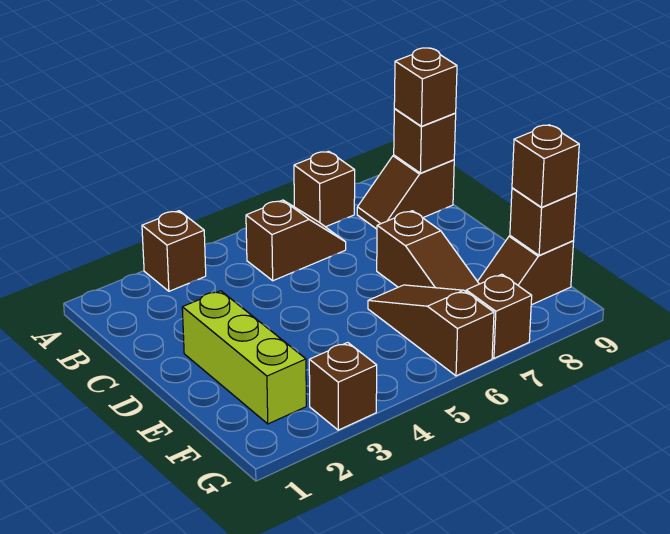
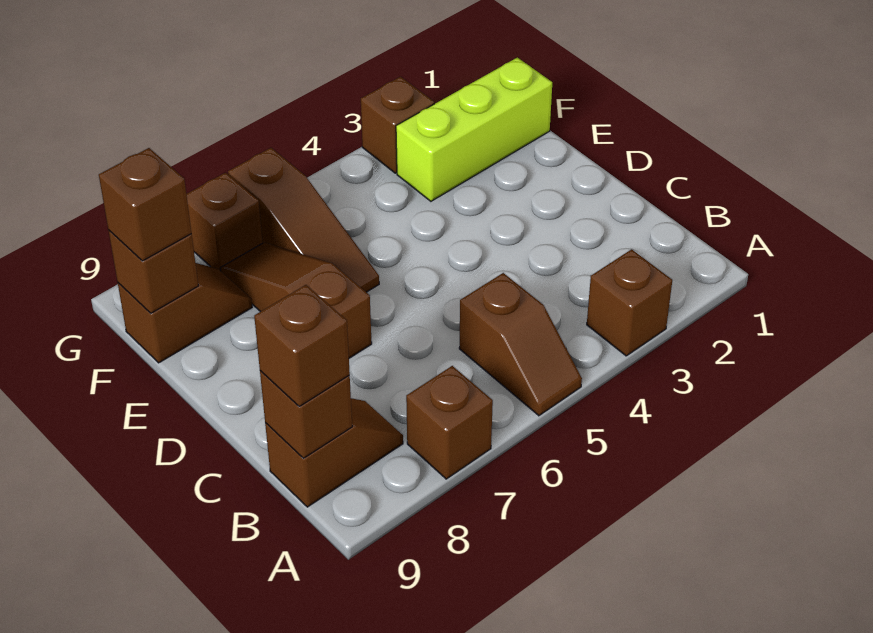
brown 1x2 slope [246,200,346,281] -> brown 1x2 slope turned to [459,273,582,416]
lime 1x3 brick [182,291,306,424] -> lime 1x3 brick turned to [396,58,552,201]

